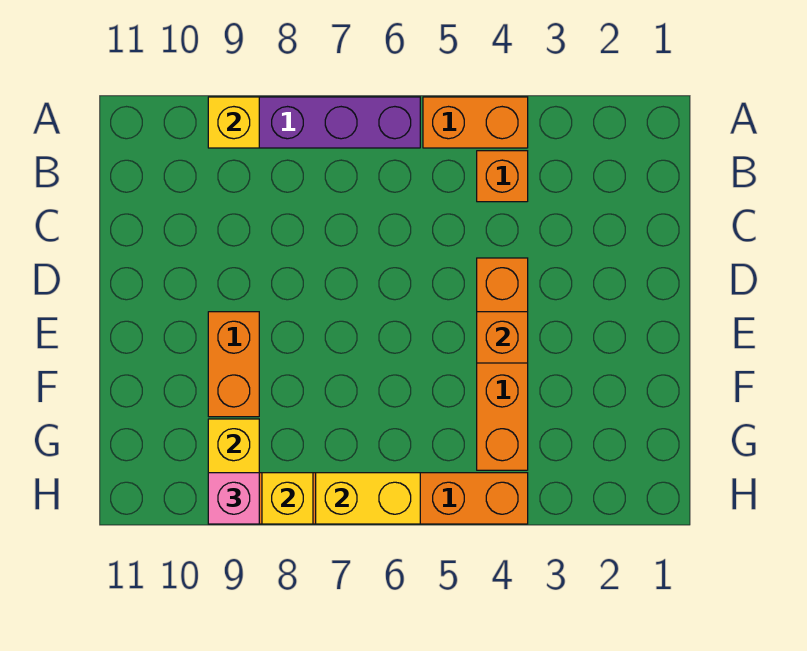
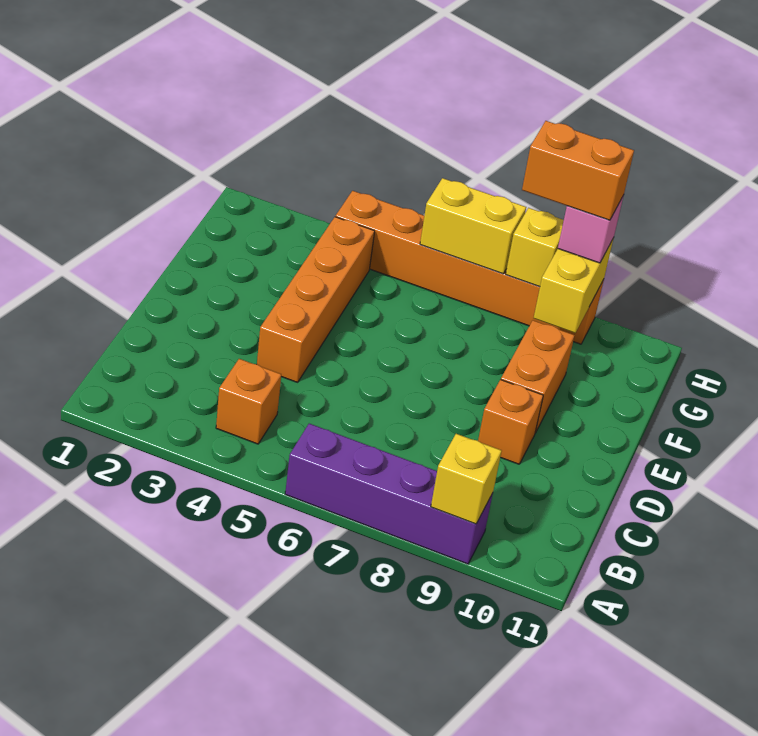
orange 1x2 brick [423,97,528,148] -> orange 1x2 brick moved to [522,121,634,220]
orange 1x1 brick [477,312,528,363] -> orange 1x1 brick moved to [478,380,543,464]

